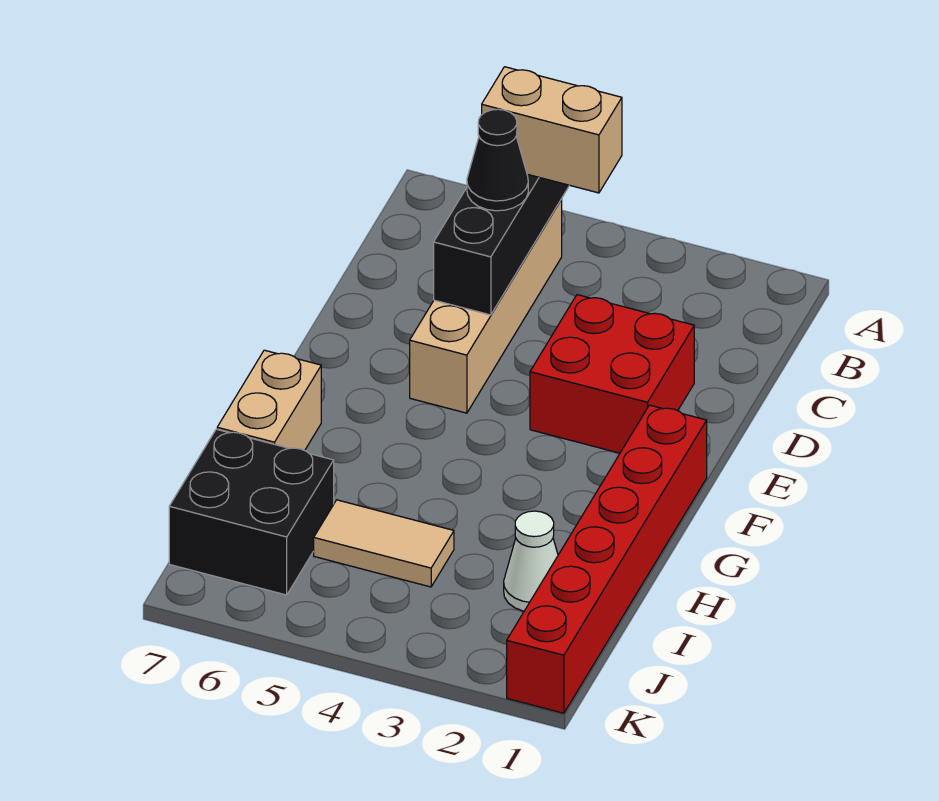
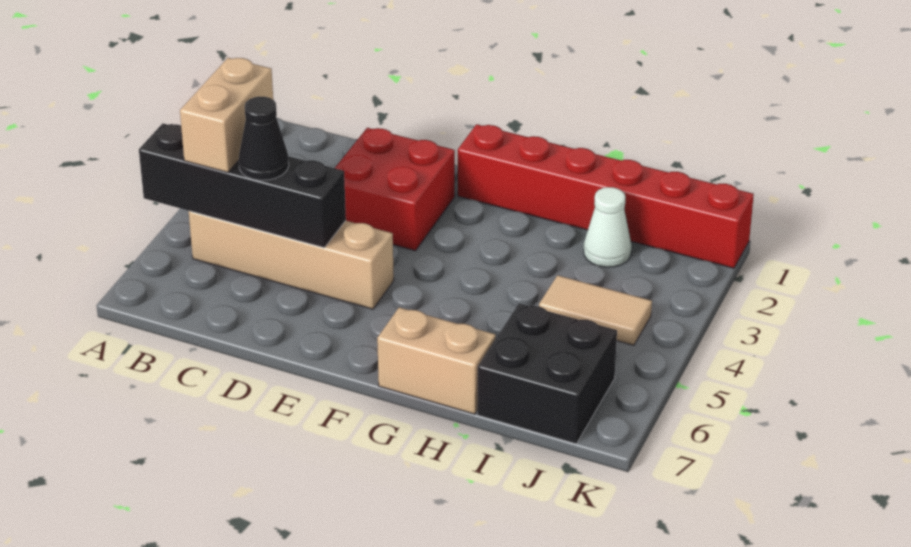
tan 1x2 tile [314,500,454,587] -> tan 1x2 tile turned to [539,275,652,345]

